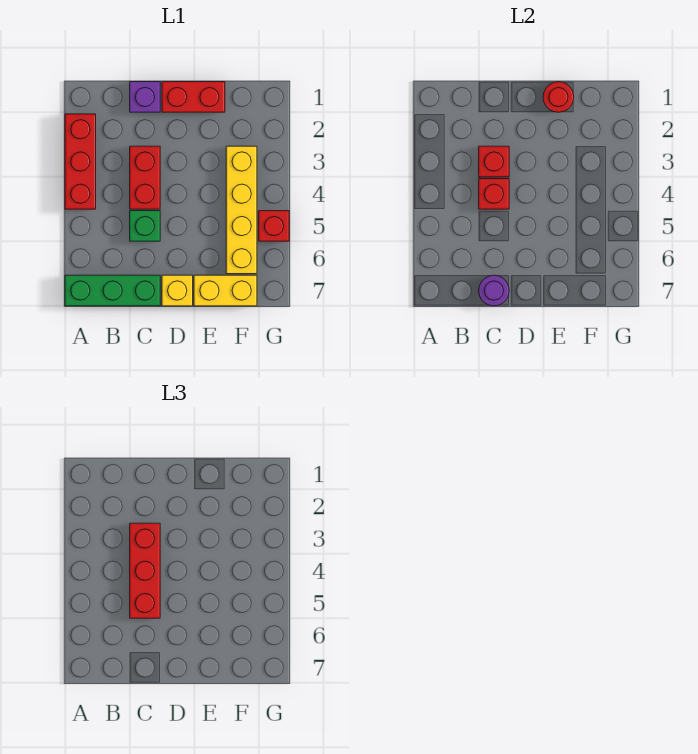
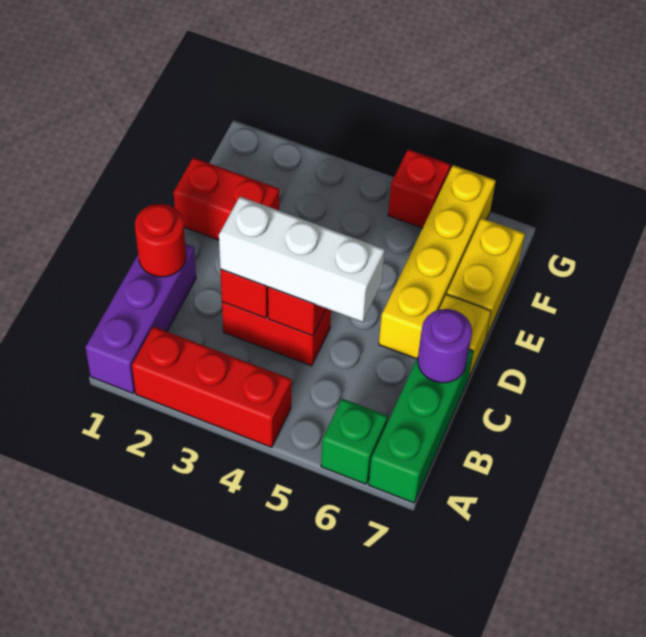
purple 1x1 brick [130,82,160,112] -> purple 1x3 brick [85,244,196,393]
red 1x3 brick [130,523,160,618] -> white 1x3 brick [219,197,385,322]
green 1x1 brick [130,211,160,241] -> green 1x1 brick moved to [321,399,388,484]
red 1x2 brick [162,82,225,112] -> red 1x2 brick turned to [173,158,279,240]
red 1x1 round brick [543,82,574,112] -> red 1x1 round brick moved to [135,204,186,277]
yellow 1x4 brick [226,146,257,274] -> yellow 1x4 brick turned to [379,165,496,359]

